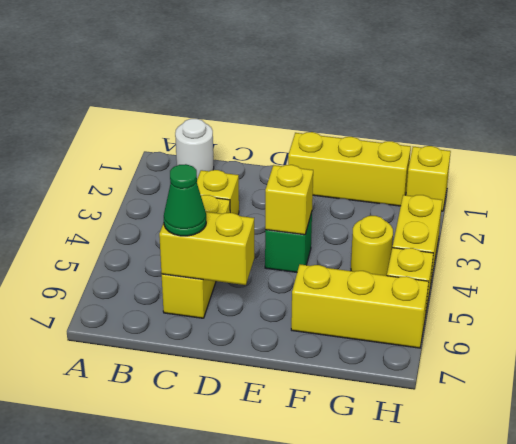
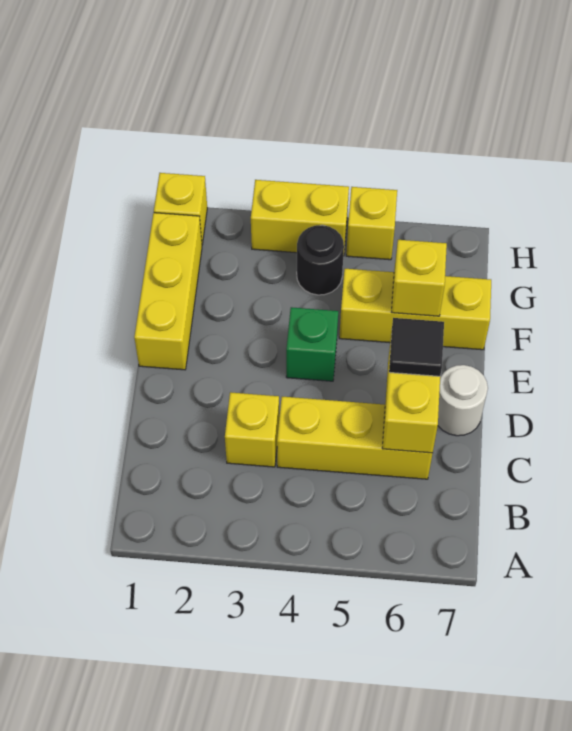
white 1x1 round brick [175,119,214,179] -> white 1x1 round brick moved to [438,365,488,436]
green 1x1 cone [164,164,206,236] -> none
none -> black 1x1 tile [389,318,444,376]
yellow 1x1 brick [265,165,313,235] -> yellow 1x1 brick moved to [392,240,447,316]
yellow 1x3 brick [291,264,429,348] -> yellow 1x3 brick turned to [339,269,491,350]
yellow 1x1 round brick [351,216,393,276] -> black 1x1 round brick [297,225,344,295]

